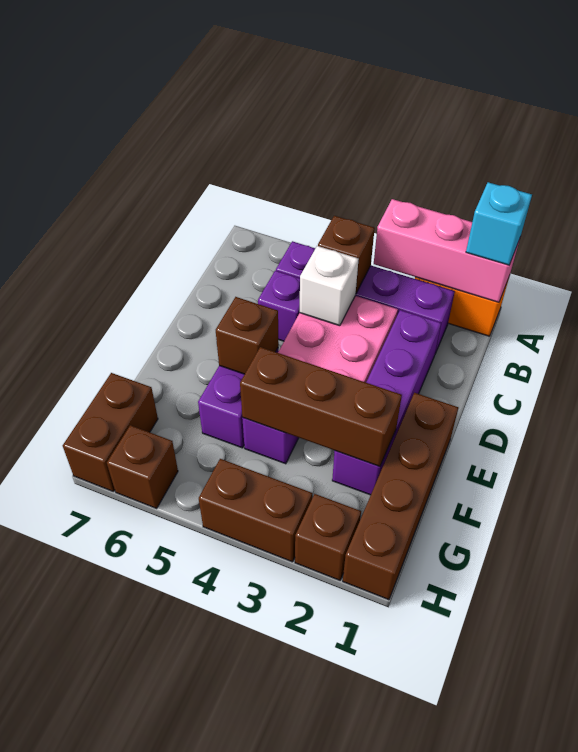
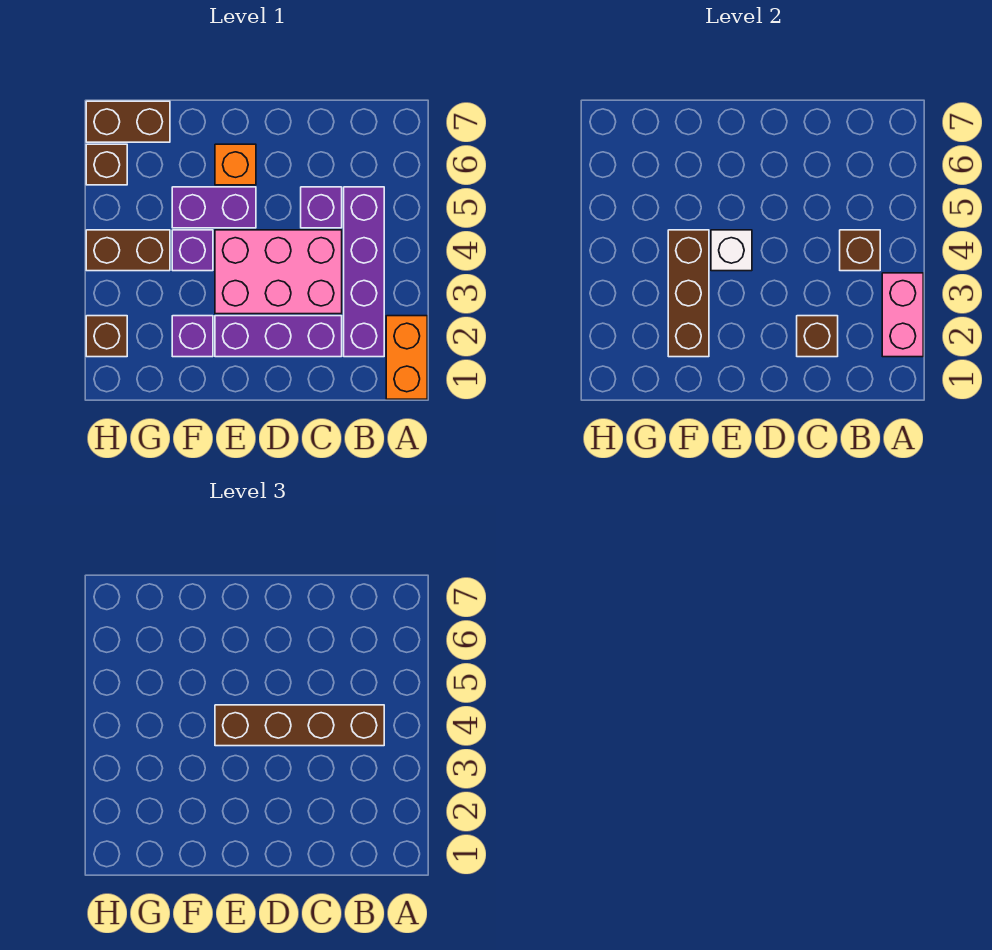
pink 1x3 brick [374,199,520,302] -> pink 1x2 brick [882,273,923,357]
cyan 1x1 brick [466,182,532,265] -> none
white 1x1 brick [300,246,359,326] -> white 1x1 brick moved to [711,230,752,271]
brown 1x4 brick [343,393,458,600] -> brown 1x4 brick moved to [215,705,384,746]
brown 1x1 brick [216,297,279,374] -> brown 1x1 brick moved to [797,316,838,357]
none -> orange 1x1 brick [215,144,256,185]
brown 1x2 brick [199,459,312,562] -> brown 1x2 brick turned to [86,230,170,271]

